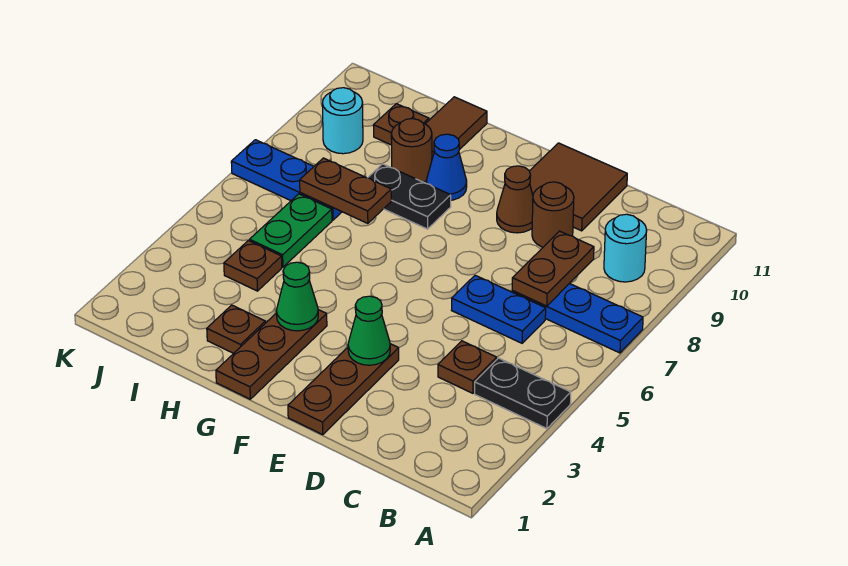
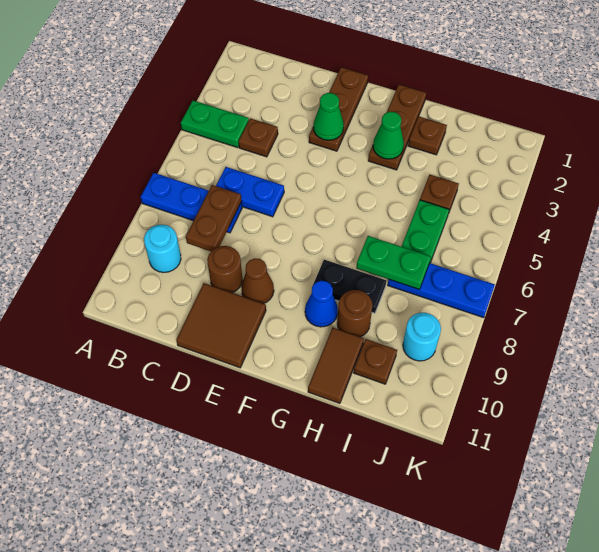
black 1x2 plate [475,358,571,429] -> green 1x2 plate [181,101,249,148]
brown 1x2 plate [300,158,391,223] -> green 1x2 plate [356,236,431,290]

